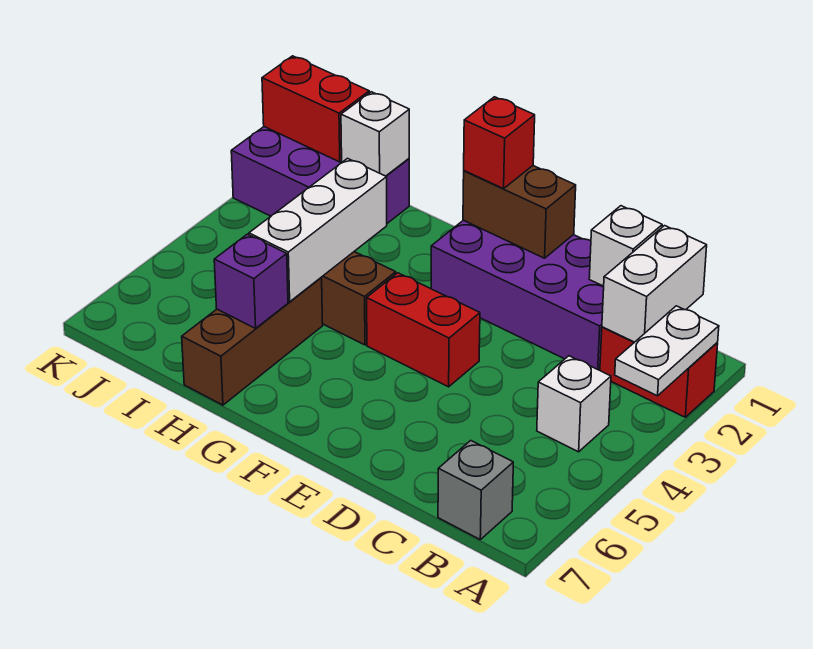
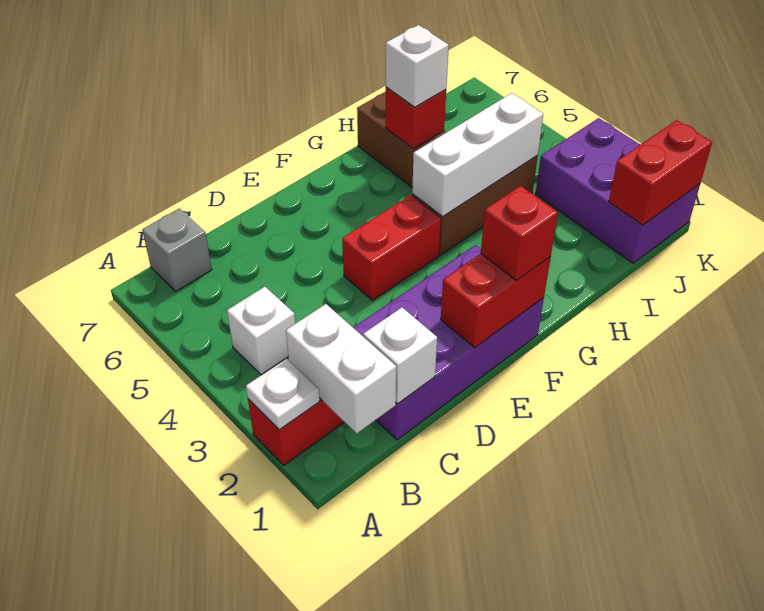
white 1x2 plate [615,306,719,396] -> white 1x1 plate [246,358,320,429]
brown 1x2 brick [463,166,576,258] -> red 1x2 brick [441,254,551,348]
white 1x3 brick [249,158,387,302] -> white 1x3 brick turned to [412,93,543,217]
purple 1x1 brick [214,234,288,328] -> red 1x1 brick [386,87,446,149]
purple 2x3 brick [231,127,409,223] -> purple 2x3 brick turned to [535,118,700,263]
white 1x1 brick [341,92,409,176] -> white 1x1 brick moved to [386,25,449,107]

